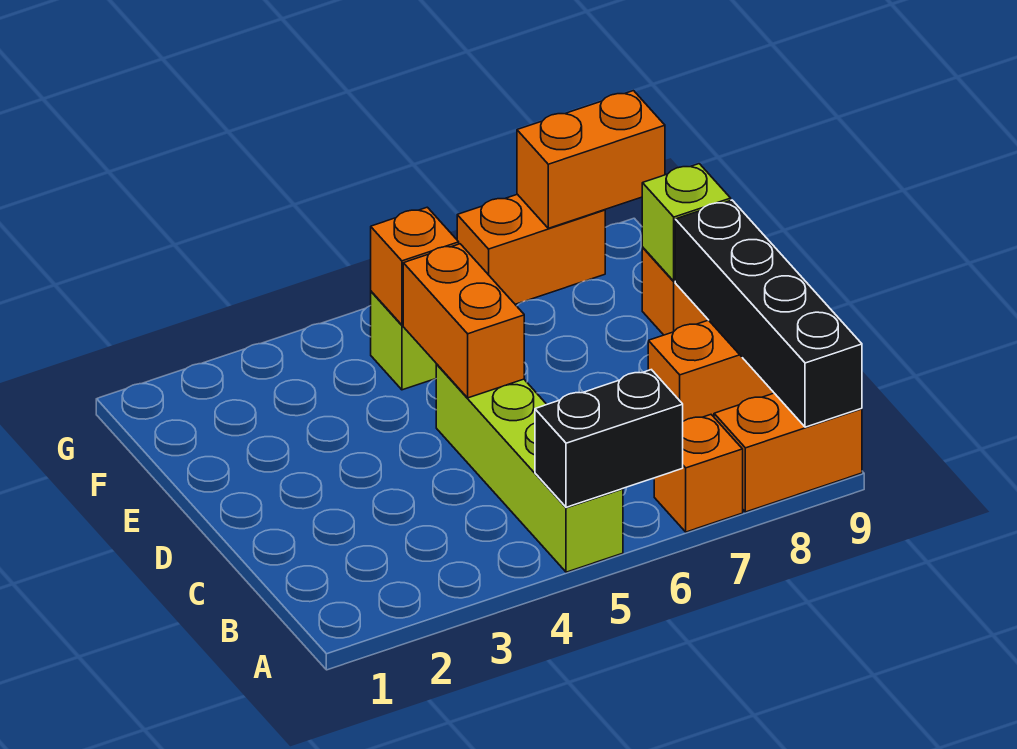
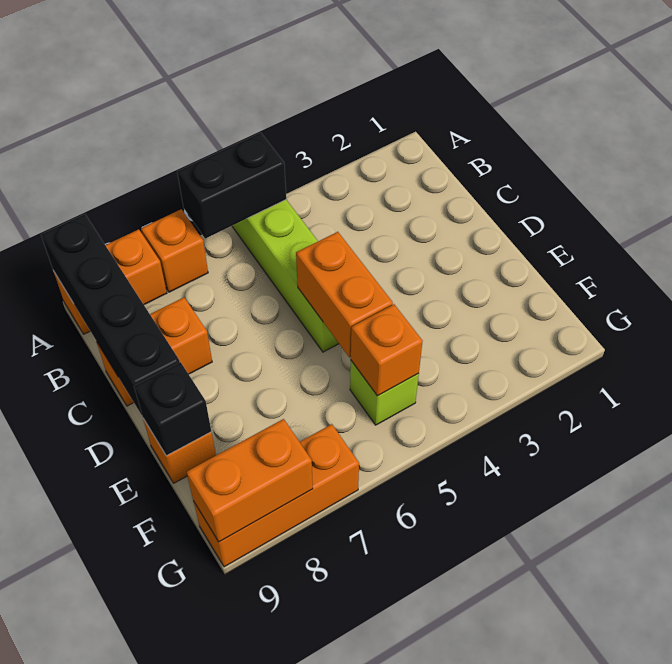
lime 1x1 brick [642,164,731,281] -> black 1x1 brick [134,362,211,456]
orange 1x2 brick [457,194,605,304] -> orange 1x3 brick [194,424,359,567]

